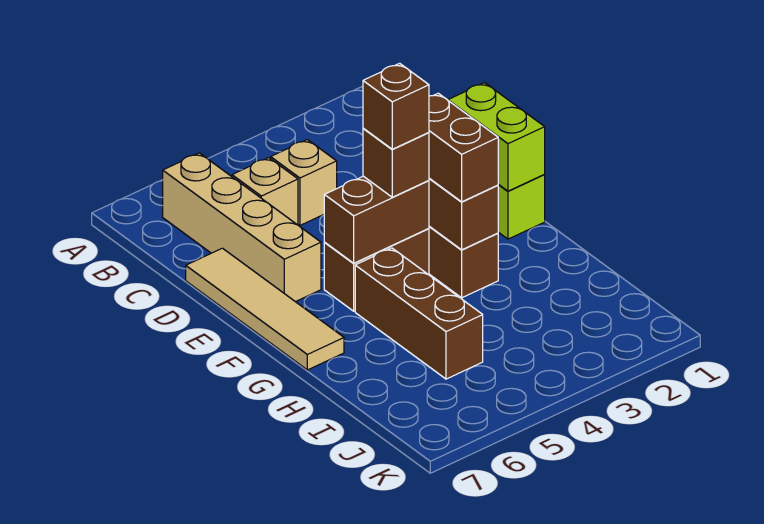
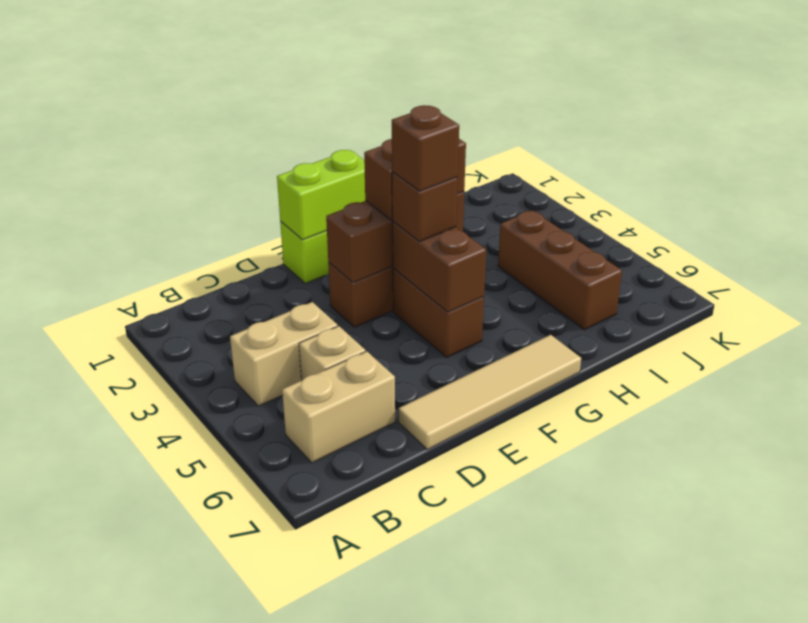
tan 1x4 brick [163,153,321,302] -> tan 1x2 brick [282,351,395,463]
tan 1x1 brick [271,140,337,225] -> tan 1x2 brick [230,302,338,406]
brown 1x3 brick [355,248,483,379] -> brown 1x3 brick turned to [498,210,622,330]

